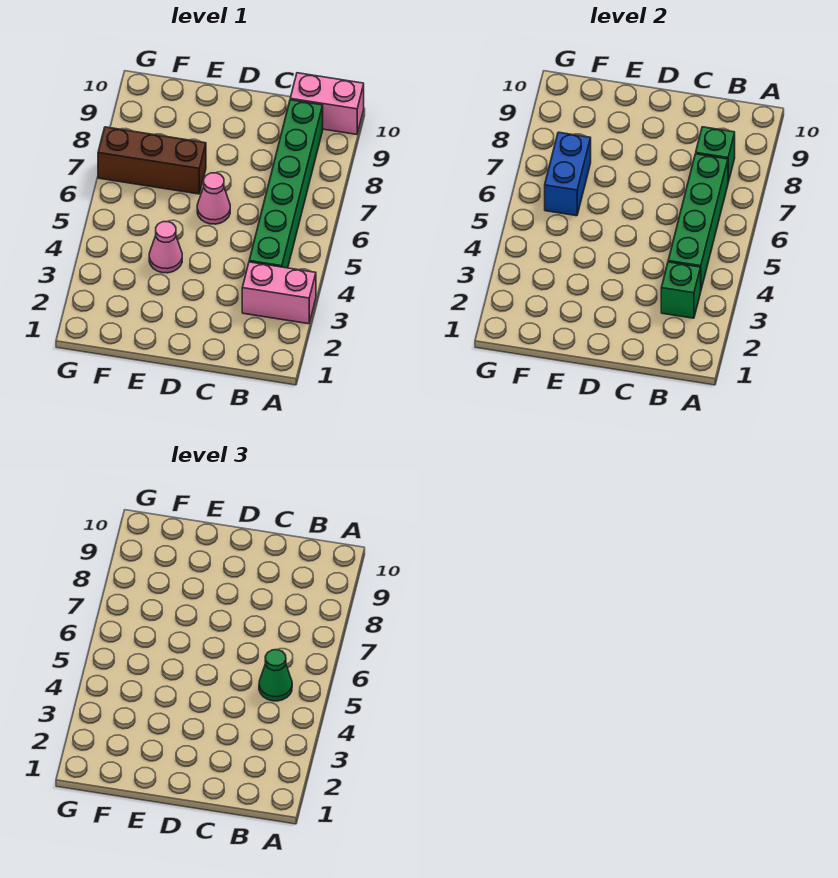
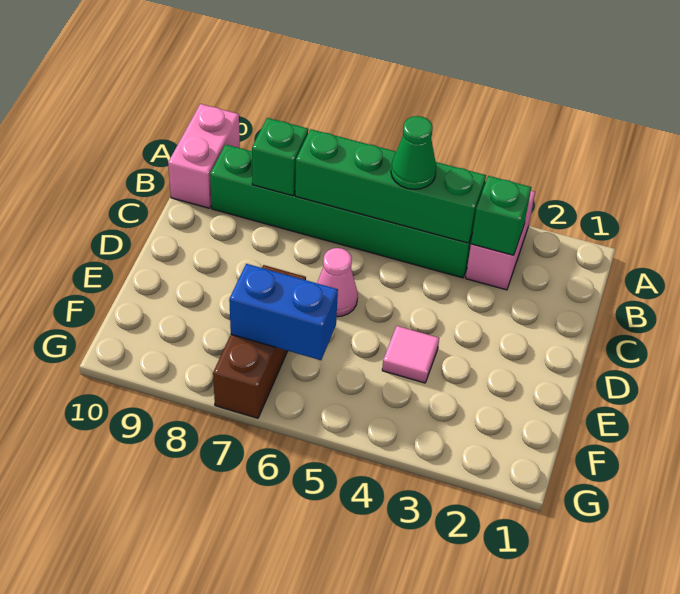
pink 1x1 cone [149,222,182,273] -> pink 1x1 tile [382,326,439,383]

